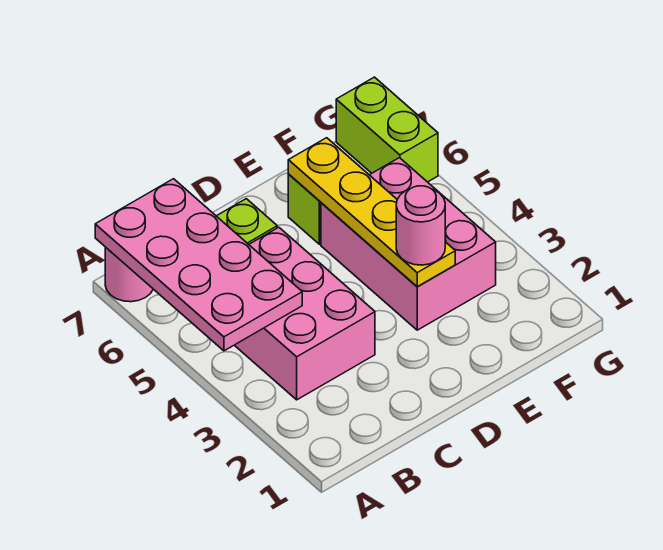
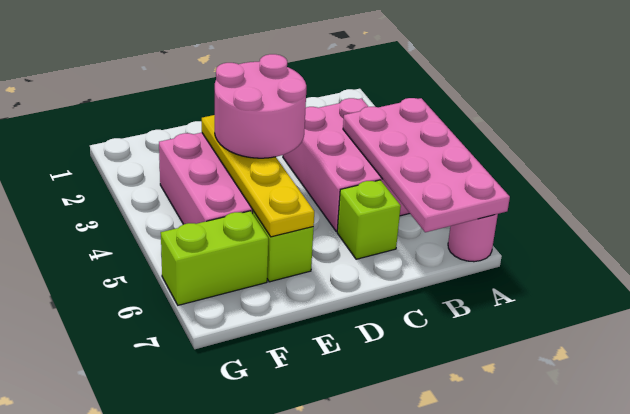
pink 1x1 round brick [396,186,445,265] -> pink 2x2 round brick [215,54,306,158]
lime 1x2 brick [336,77,438,182] -> lime 1x2 brick turned to [161,211,268,305]

